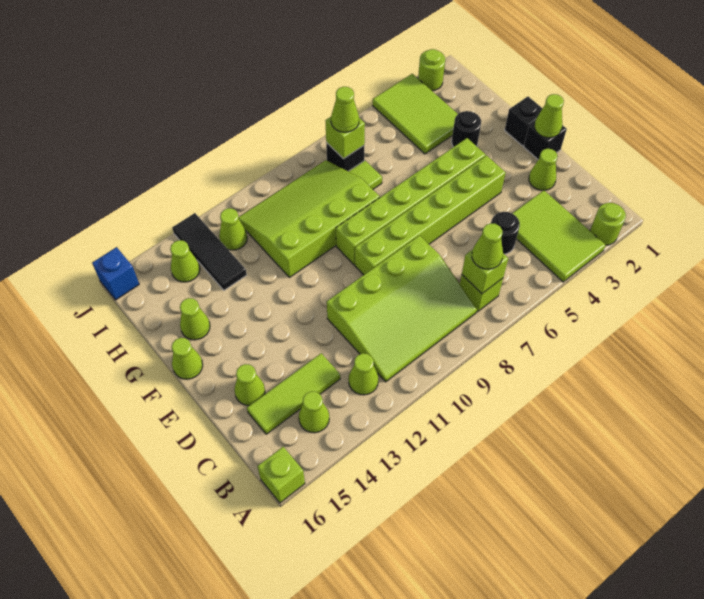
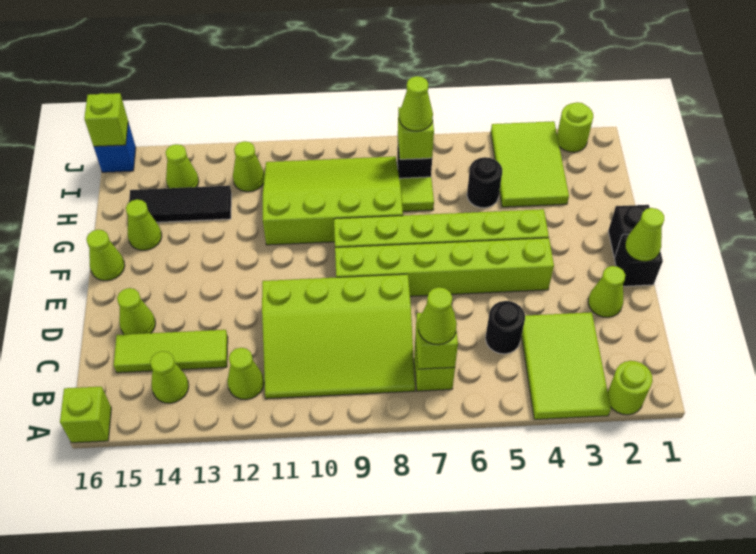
black 1x1 round brick [452,111,481,147] -> black 1x1 round brick moved to [467,157,502,208]
black 1x3 tile [172,213,247,290] -> black 1x3 tile turned to [129,186,232,222]
none -> lime 1x1 brick [84,93,128,146]

